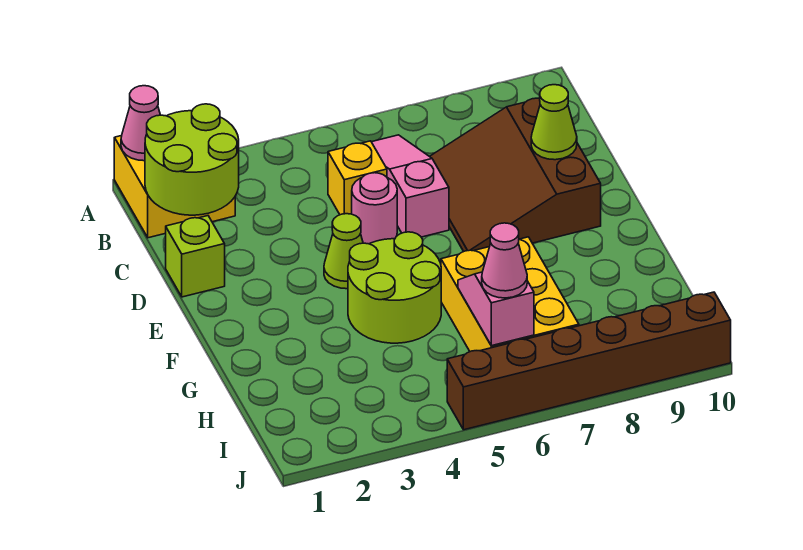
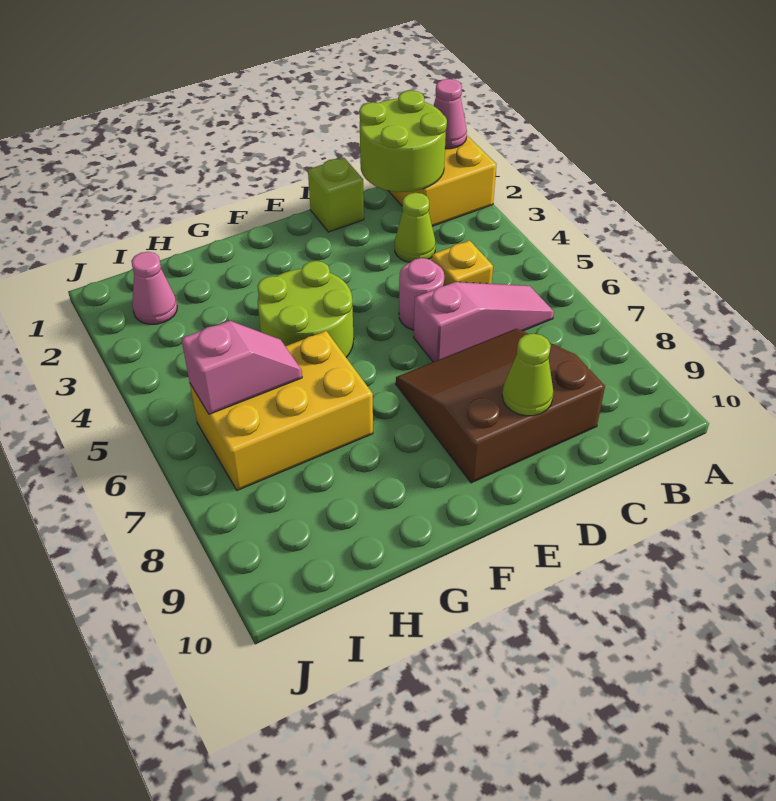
lime 1x1 cone [324,214,363,289] -> lime 1x1 cone moved to [395,193,436,262]
pink 1x1 cone [482,223,527,298] -> pink 1x1 cone moved to [131,252,177,324]
brown 1x6 brick [447,292,731,430] -> none

